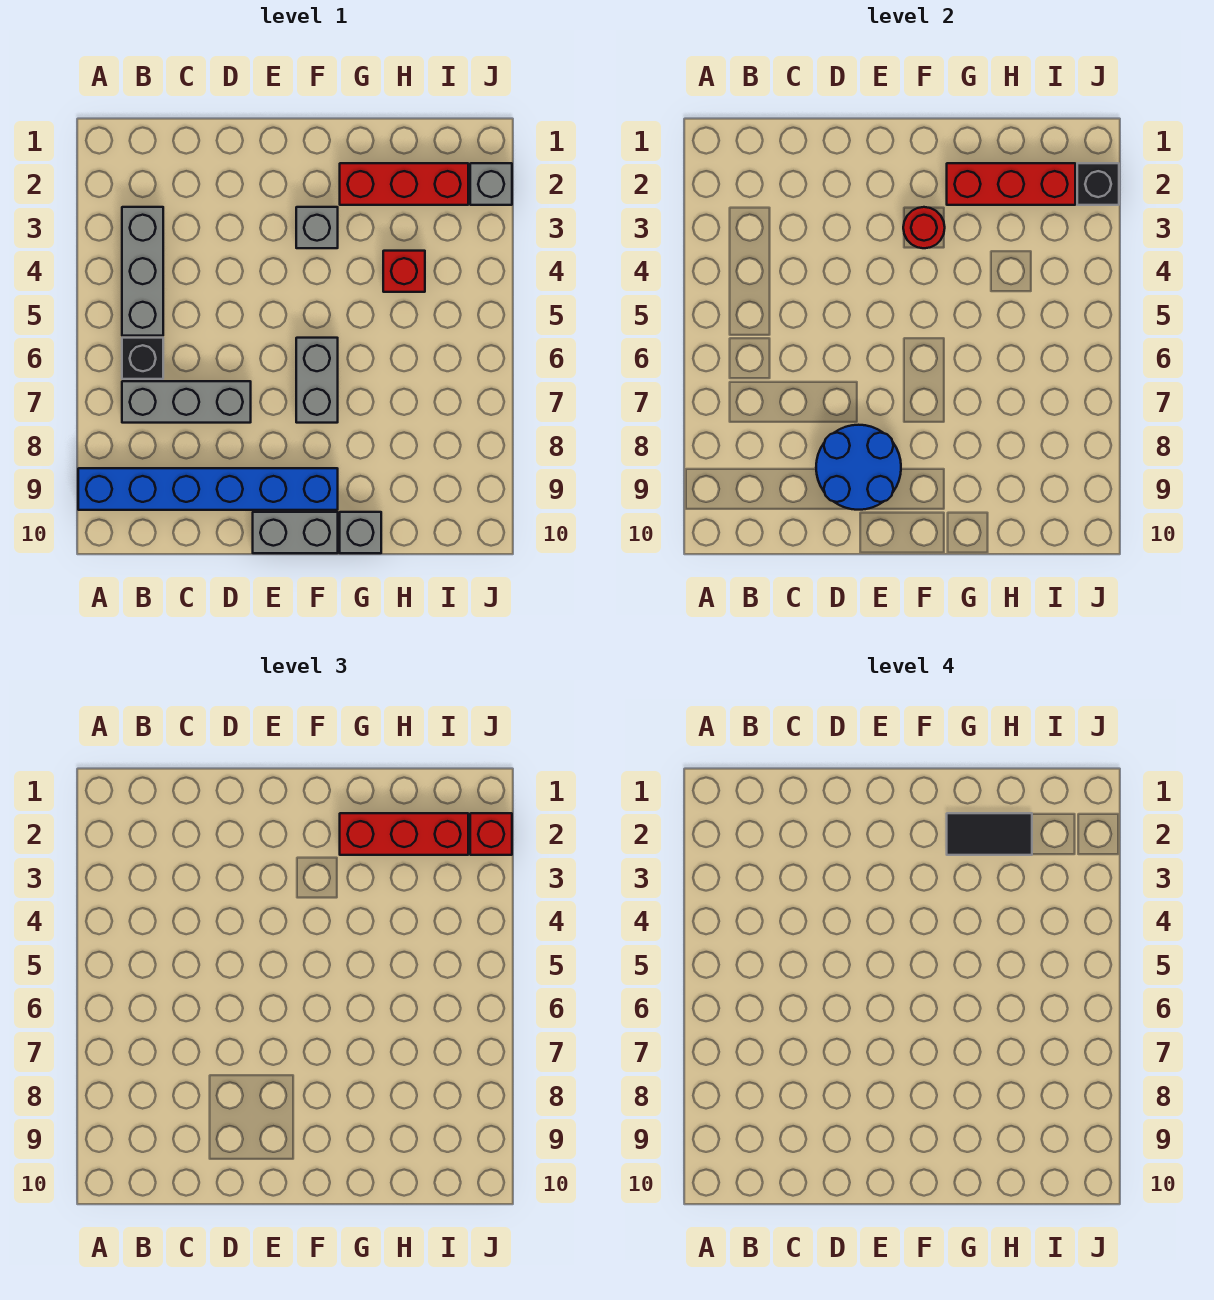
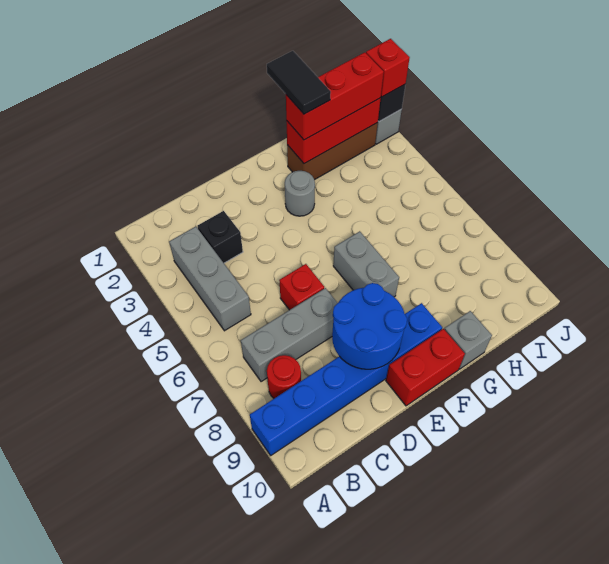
black 1x1 brick [122,338,163,379] -> black 1x1 brick moved to [198,211,243,263]
grey 1x2 brick [253,512,338,553] -> red 1x2 brick [386,329,465,406]
grey 1x1 brick [296,207,338,248] -> grey 1x1 round brick [285,171,315,216]
red 1x1 round brick [903,207,945,248] -> red 1x1 round brick moved to [267,355,301,398]
red 1x3 brick [340,163,468,205] -> brown 1x3 brick [287,123,378,180]
black 1x2 tile [947,813,1032,855] -> black 1x2 tile turned to [267,51,331,114]
red 1x1 brick [383,251,425,292] -> red 1x1 brick moved to [279,264,324,310]

